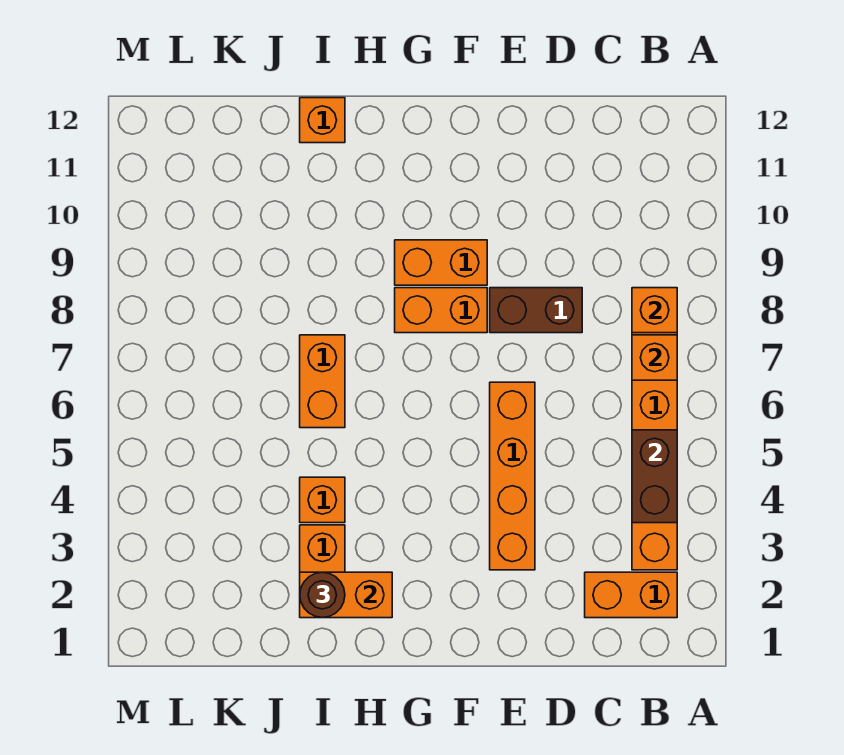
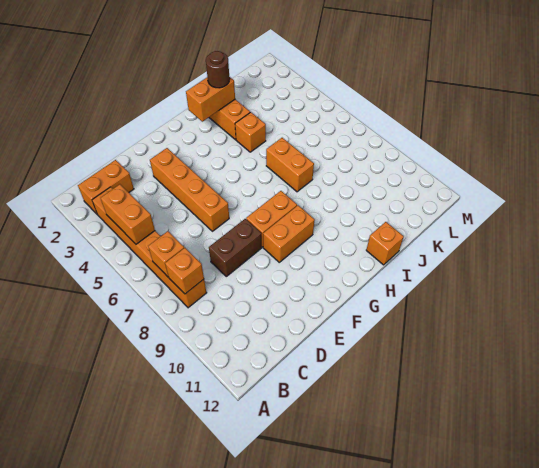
brown 1x2 brick [632,430,677,523] -> orange 1x2 brick [101,184,155,244]

